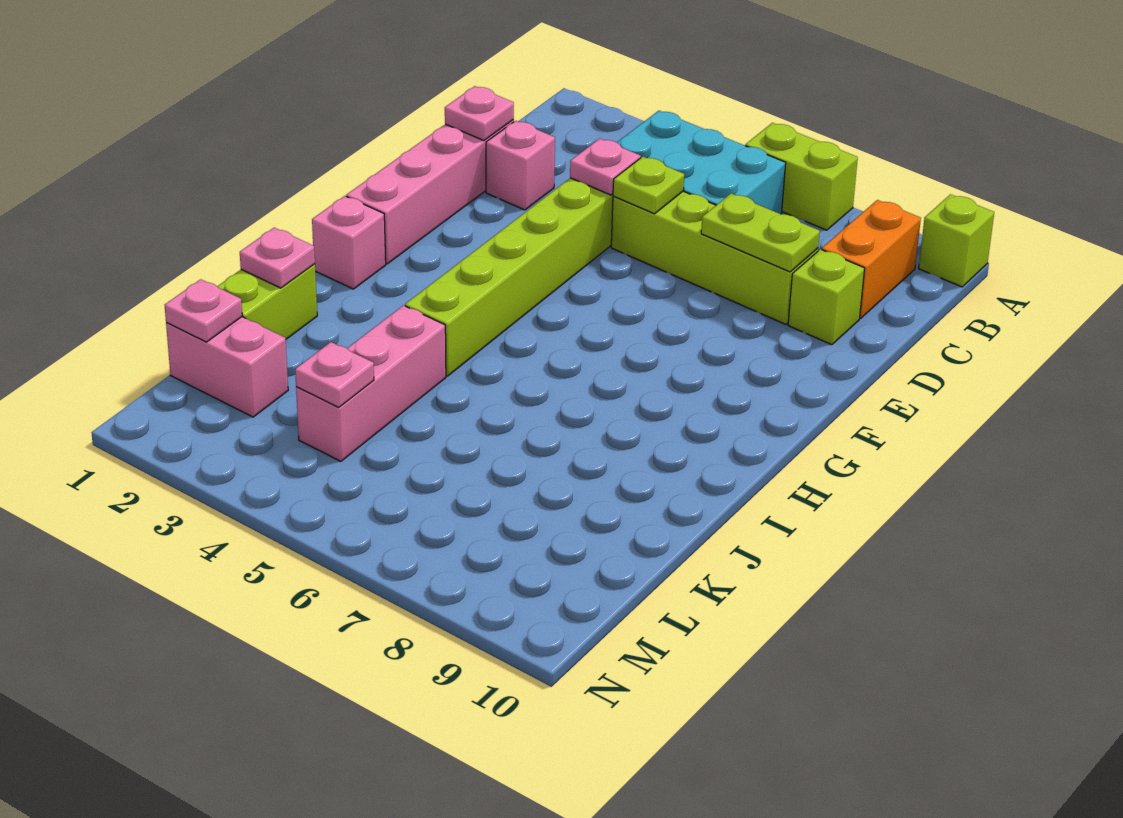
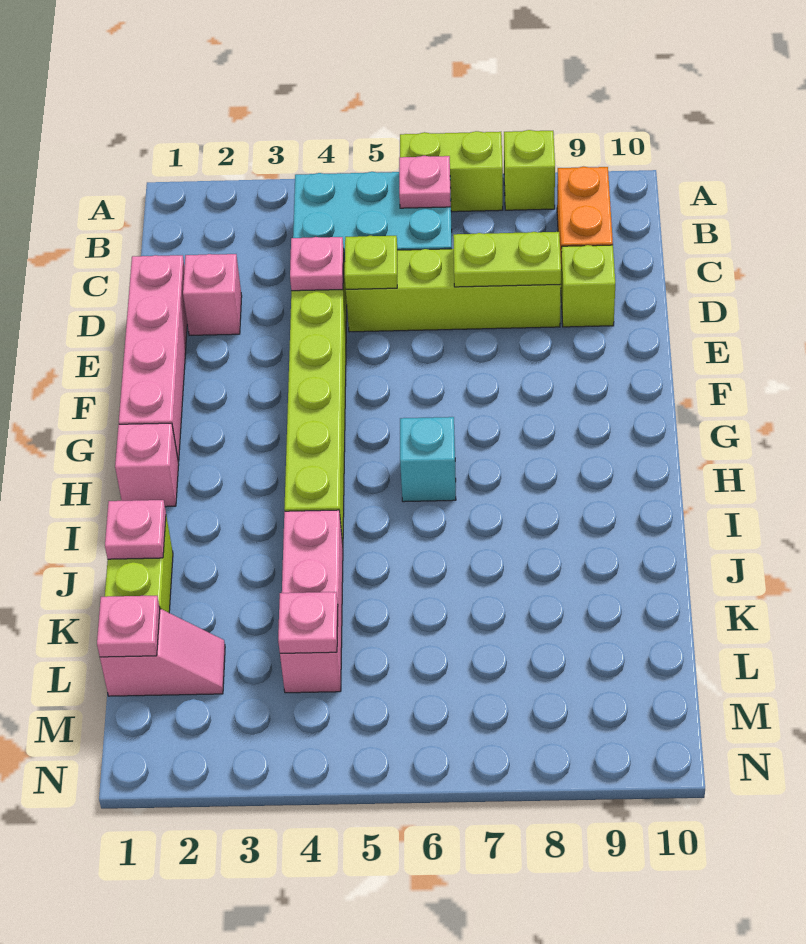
lime 1x1 brick [919,194,994,287] -> lime 1x1 brick moved to [504,130,555,210]
pink 1x1 plate [445,86,514,141] -> pink 1x1 plate moved to [399,156,451,208]
none -> cyan 1x1 brick [400,417,456,502]
pink 1x2 brick [166,317,288,417] -> pink 1x2 slope [100,609,225,696]

